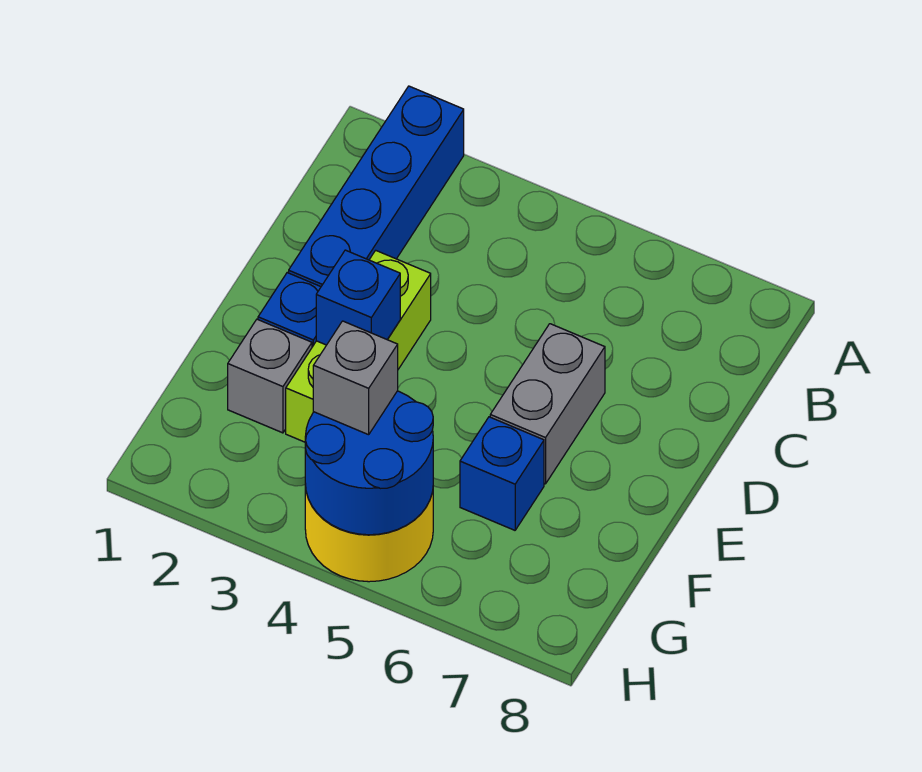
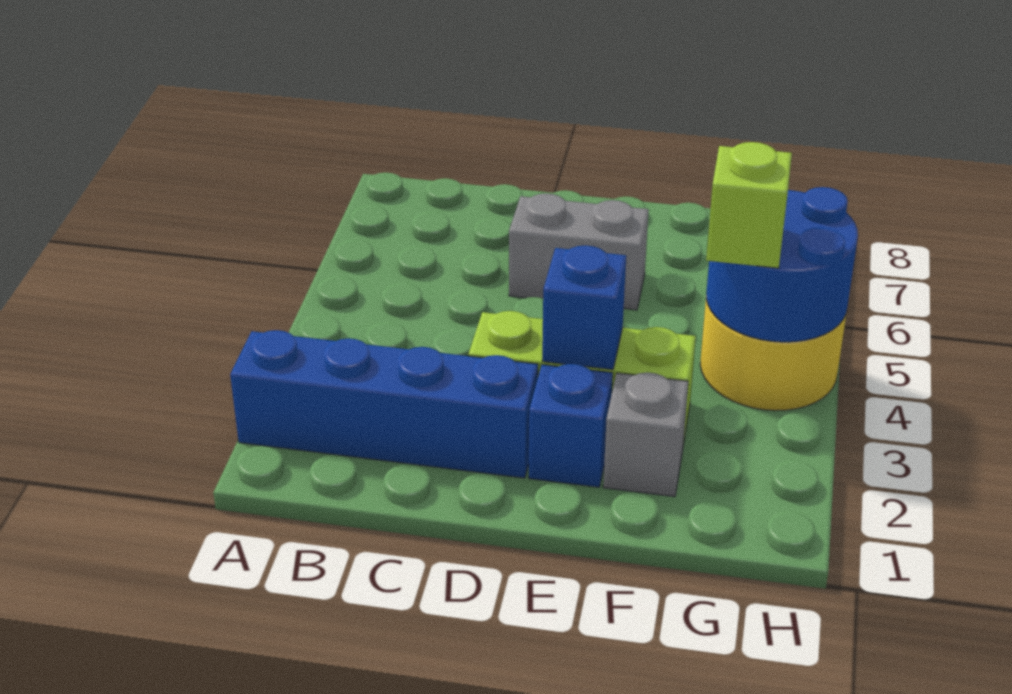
blue 1x1 brick [460,417,544,530] -> none
grey 1x1 brick [313,321,398,435] -> lime 1x1 brick [706,142,792,268]

